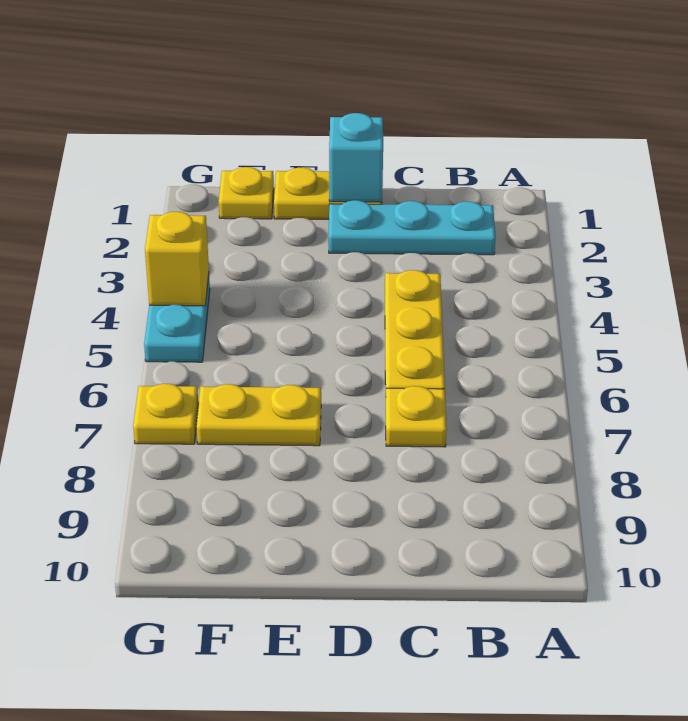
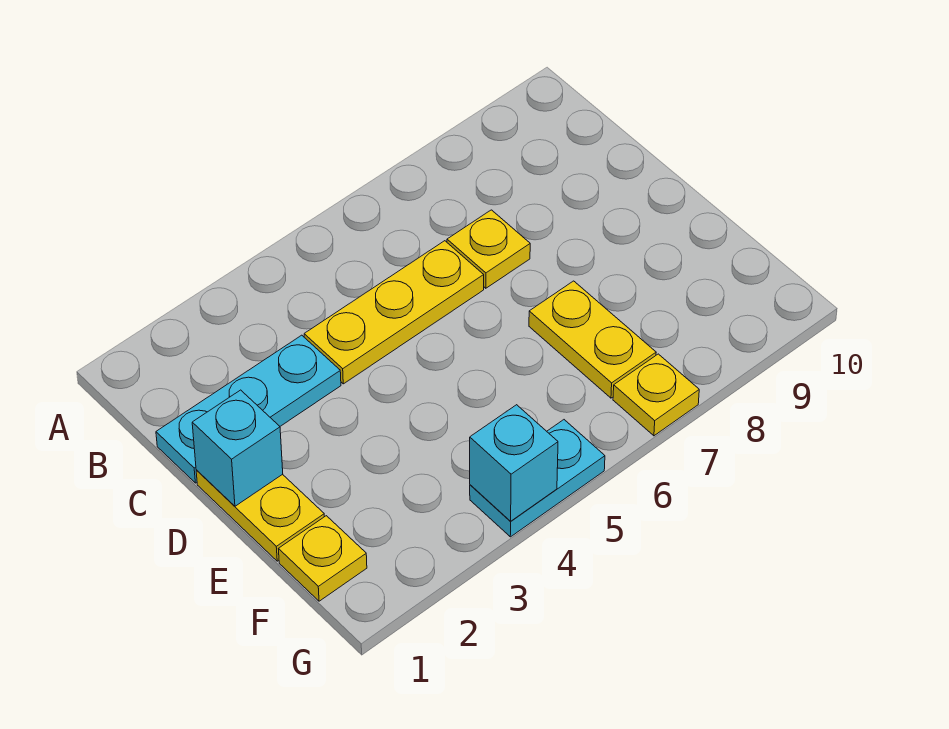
cyan 1x3 plate [328,200,496,255] -> cyan 1x3 plate turned to [156,335,341,483]
yellow 1x1 brick [145,212,209,306] -> cyan 1x1 brick [470,405,558,521]

